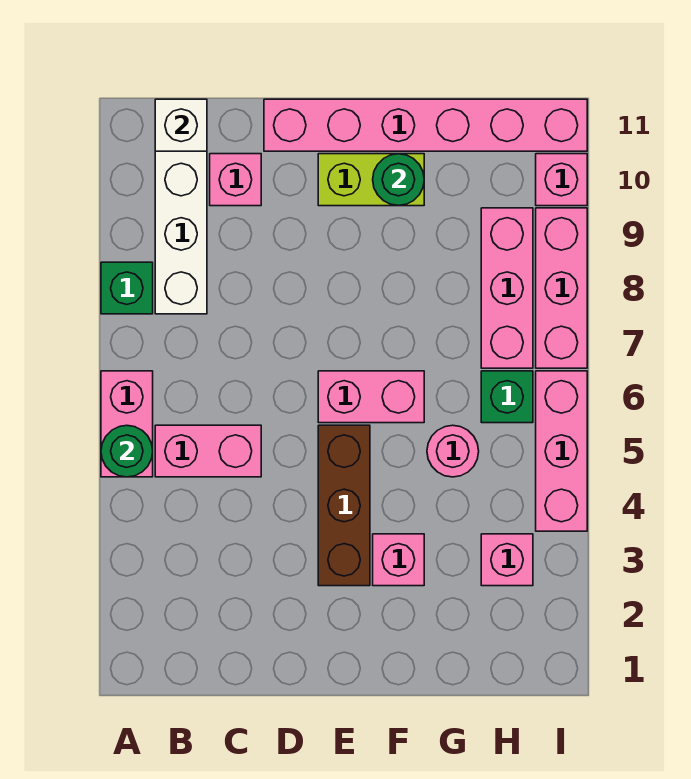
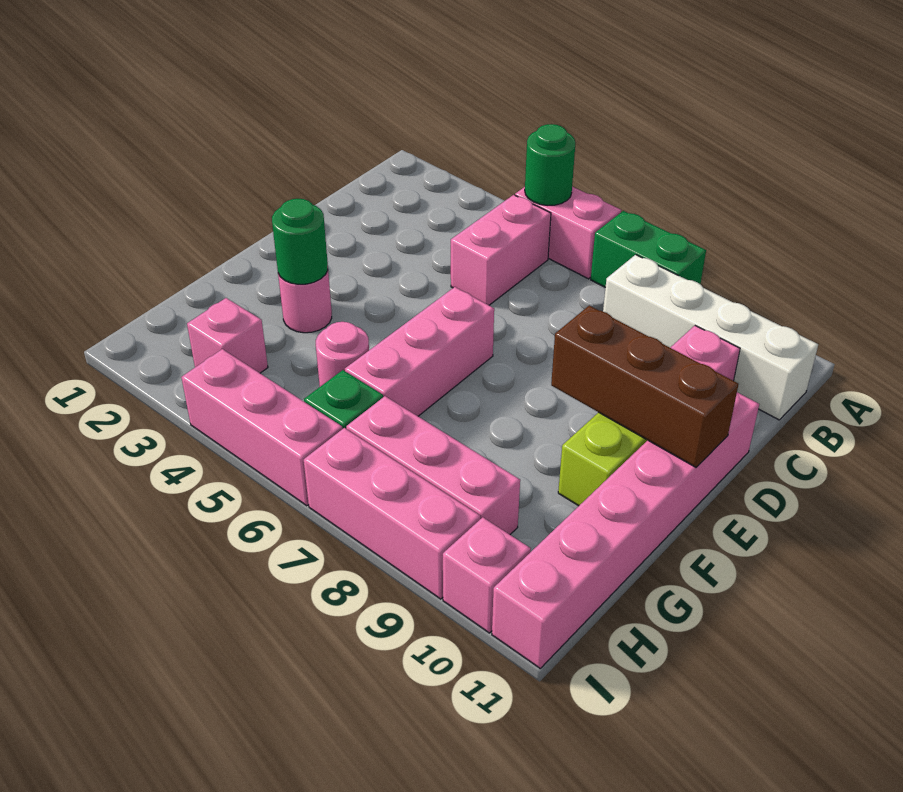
green 1x1 brick [101,262,153,314] -> green 1x2 brick [591,211,706,287]
white 1x1 brick [155,99,207,151] -> none
brown 1x3 brick [318,425,370,586] -> brown 1x3 brick moved to [551,306,739,467]
pink 1x2 brick [318,371,424,423] -> pink 1x3 brick [345,287,494,416]
pink 1x1 brick [373,534,424,586] -> pink 1x1 round brick [278,271,332,333]
green 1x1 round brick [373,154,424,206] -> green 1x1 round brick moved to [272,199,328,284]

